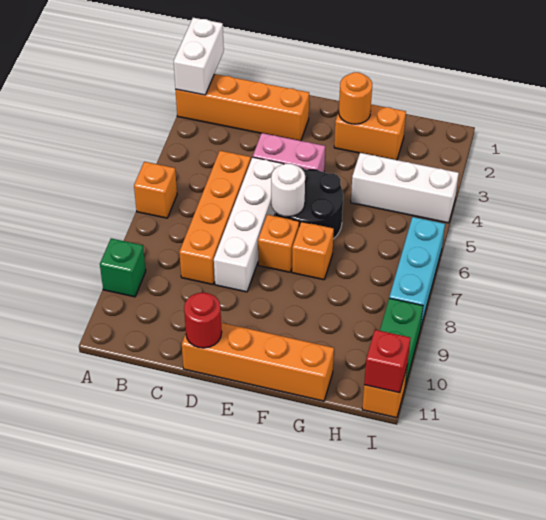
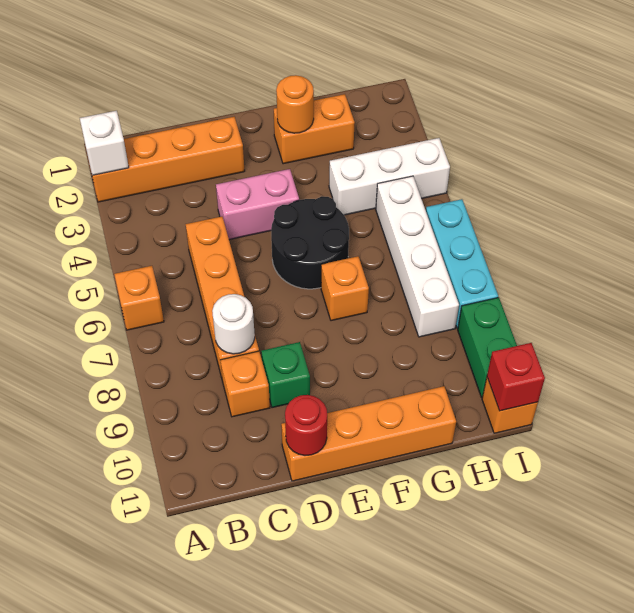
white 1x2 brick [174,18,224,95] -> white 1x1 brick [80,111,129,176]
green 1x1 brick [100,238,146,297] -> green 1x1 brick moved to [261,342,310,408]
white 1x4 brick [214,157,283,292] -> white 1x4 brick moved to [376,176,459,337]
white 1x1 round brick [271,164,305,217] -> white 1x1 round brick moved to [212,294,255,354]
orange 1x1 brick [258,215,299,272] -> orange 1x1 brick moved to [220,351,270,417]

